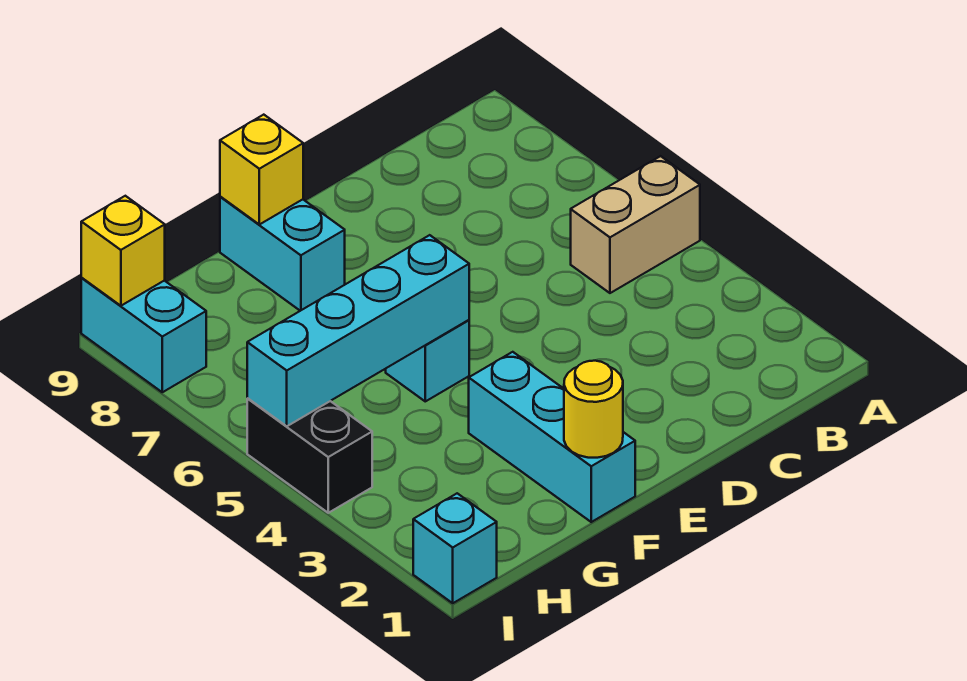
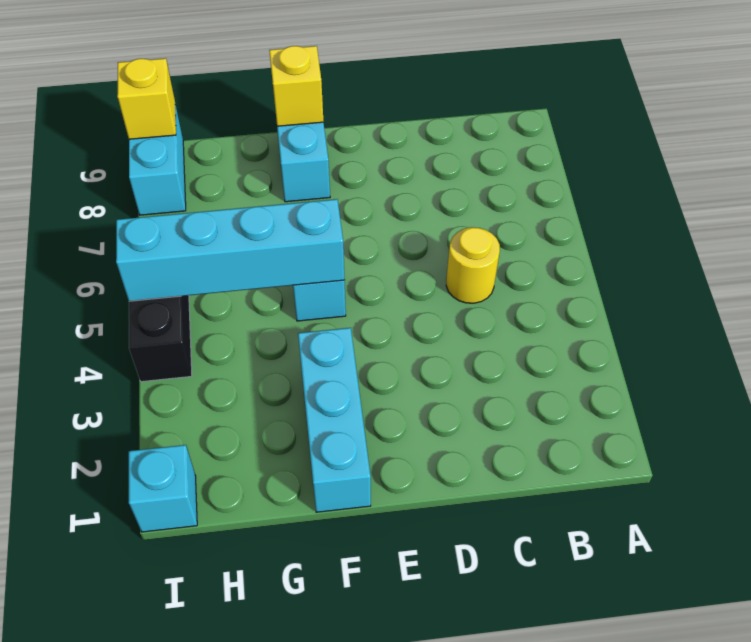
tan 1x2 brick [571,156,700,293] -> none
yellow 1x1 round brick [564,361,623,458] -> yellow 1x1 round brick moved to [446,227,500,303]

